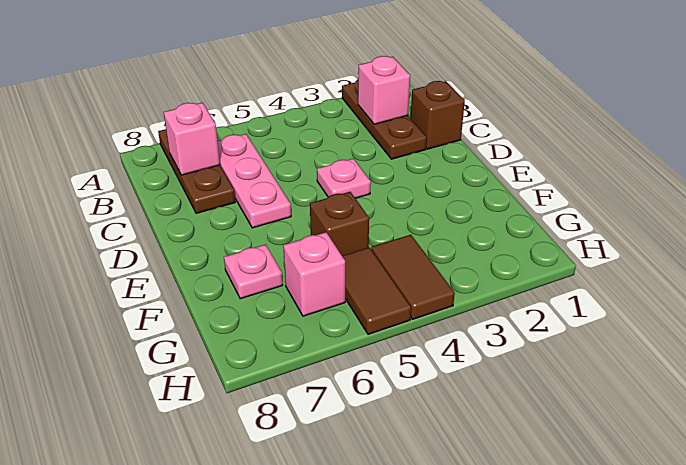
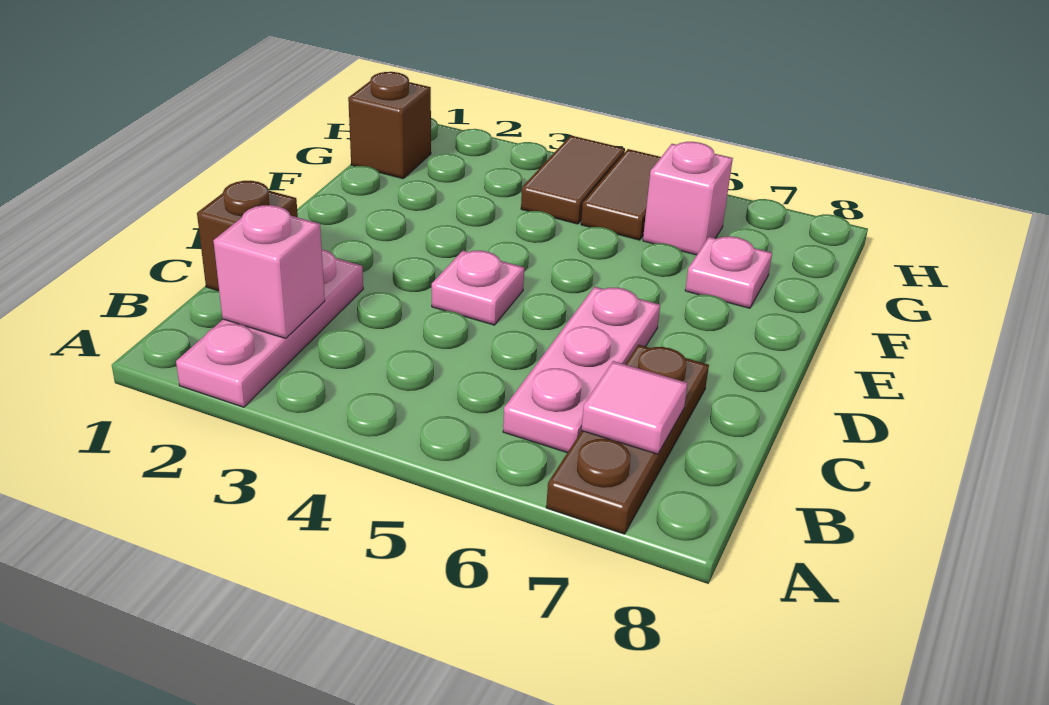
brown 1x3 plate [342,80,427,159] -> pink 1x3 plate [176,250,363,407]
pink 1x1 brick [164,103,220,175] -> pink 1x1 tile [582,361,688,454]
brown 1x1 brick [310,192,369,256] -> brown 1x1 brick moved to [348,72,431,179]

